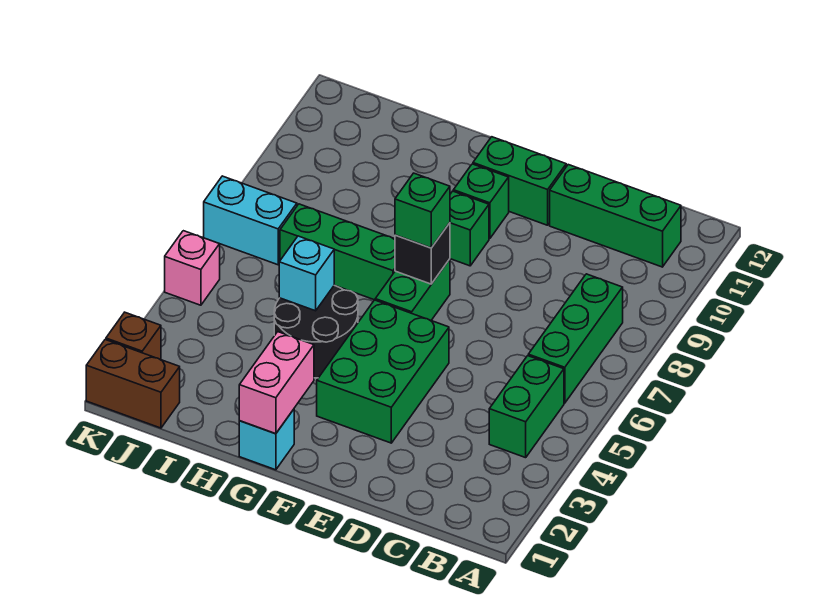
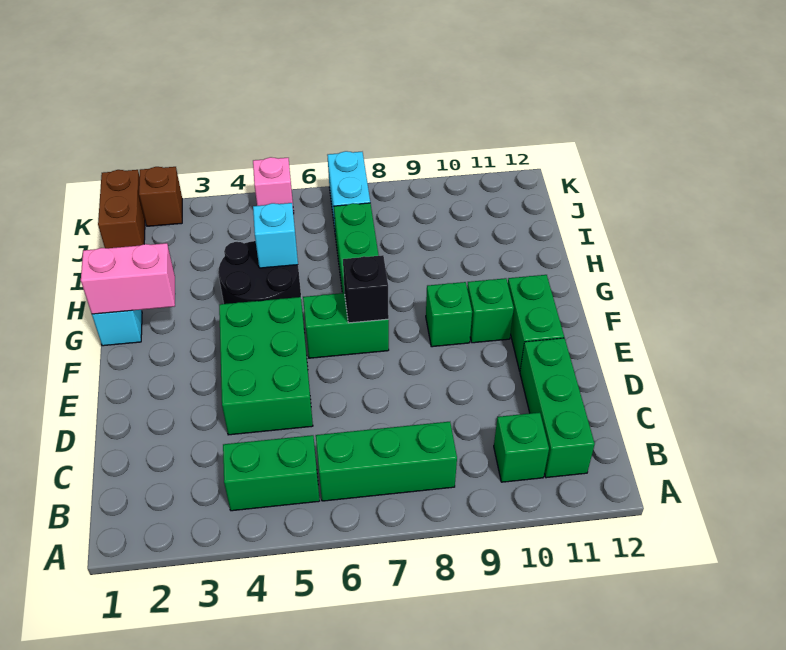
green 2x3 brick [317,300,449,443] -> green 2x3 brick turned to [219,297,313,435]
green 1x1 brick [395,173,450,248] -> green 1x1 brick moved to [494,412,549,482]

